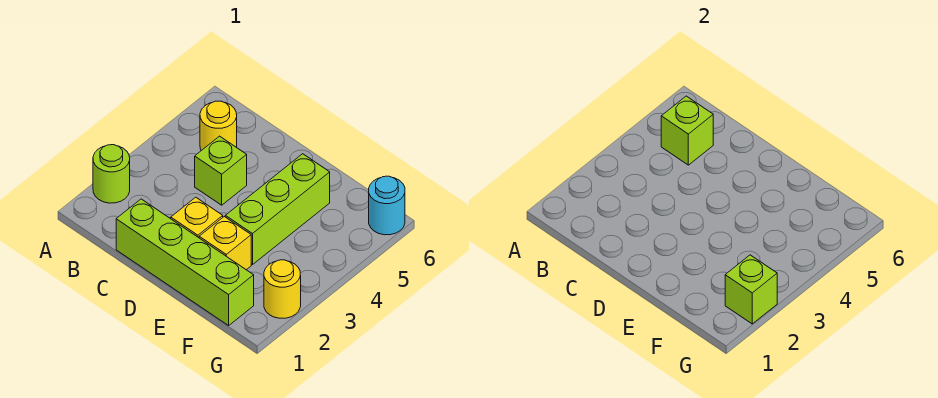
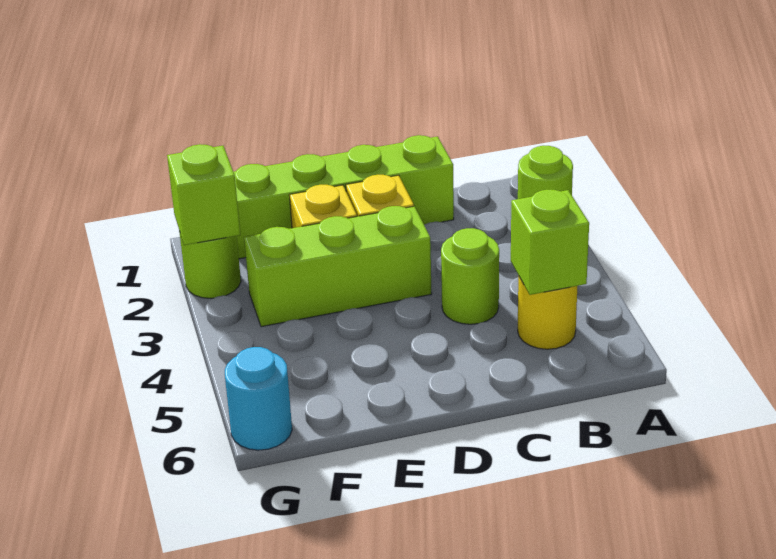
lime 1x1 brick [195,136,247,205] -> lime 1x1 round brick [441,228,499,324]
lime 1x3 brick [225,154,330,265] -> lime 1x3 brick turned to [244,206,432,327]
yellow 1x1 round brick [264,260,301,318] -> lime 1x1 round brick [179,231,241,298]

